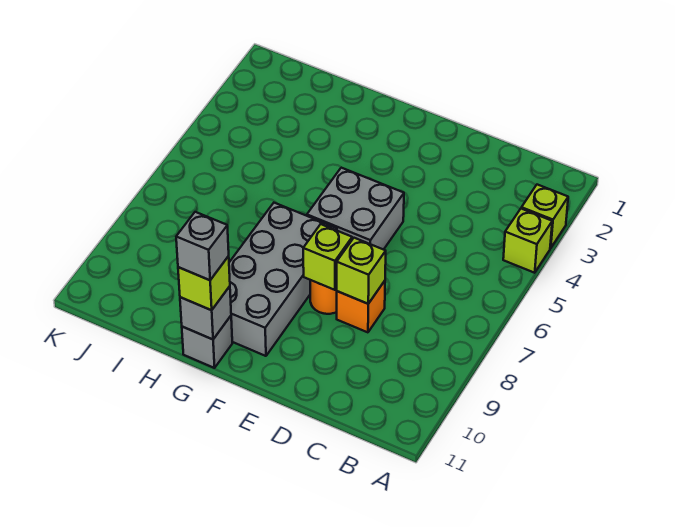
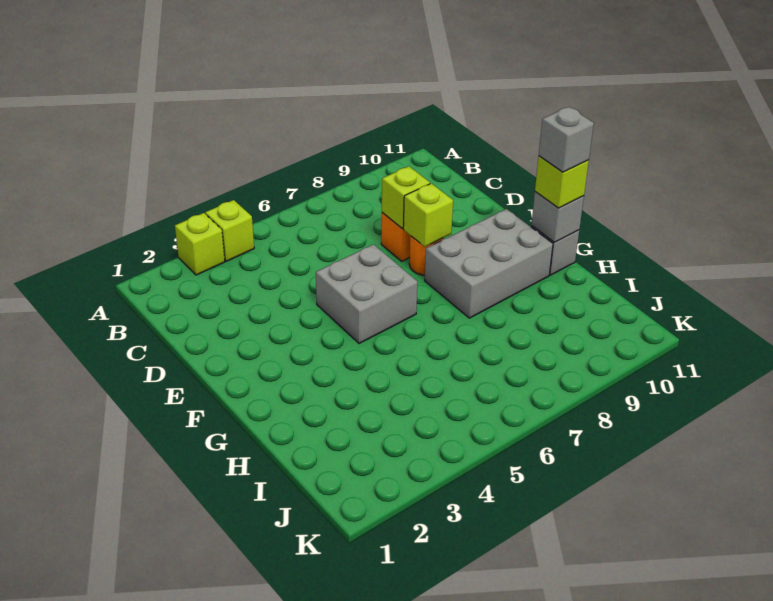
grey 2x4 brick [229,203,337,356] -> grey 2x3 brick [425,209,553,318]

